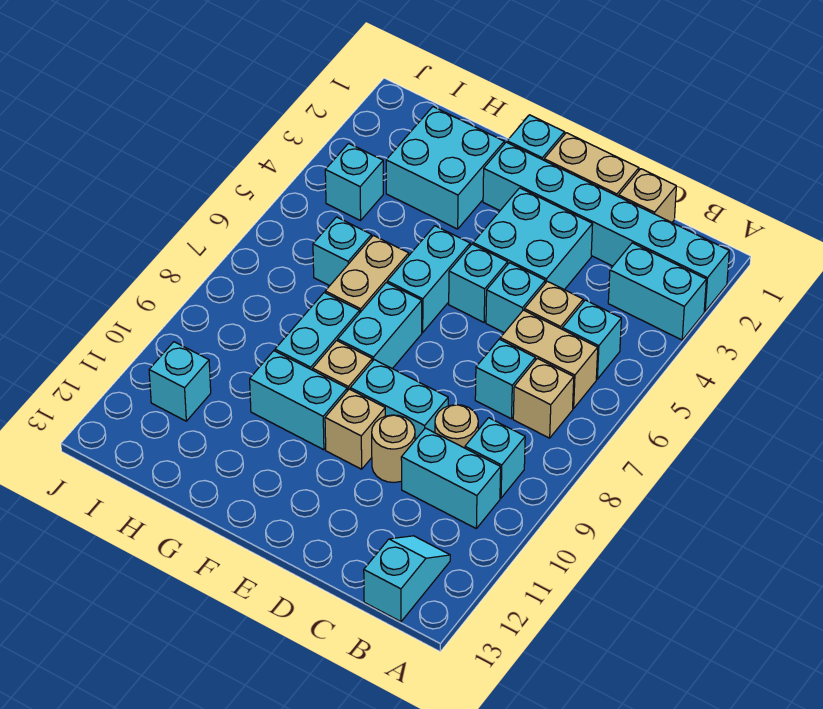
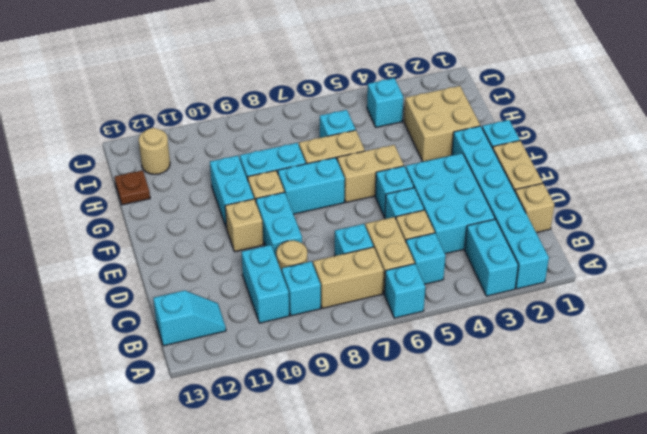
tan 1x1 brick [513,358,574,438] -> tan 1x2 brick [313,247,384,308]
cyan 2x2 brick [473,188,593,290] -> cyan 2x3 brick [406,153,495,254]
tan 1x1 round brick [372,415,415,483] -> tan 1x1 round brick moved to [139,128,170,174]
cyan 1x2 brick [387,226,470,332] -> tan 1x2 brick [337,145,404,202]
cyan 2x2 brick [386,107,504,229] -> tan 2x2 brick [404,86,480,162]
none -> brown 1x1 plate [115,170,150,205]
cyan 1x1 brick [149,342,211,421] -> cyan 1x1 brick moved to [384,264,425,318]

